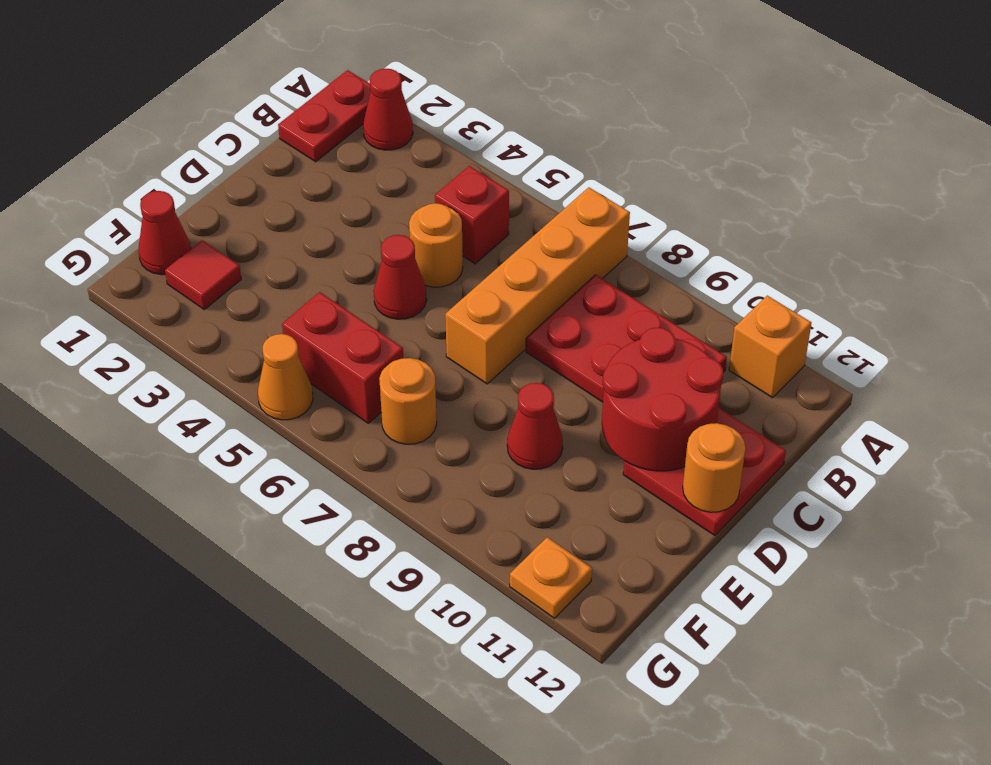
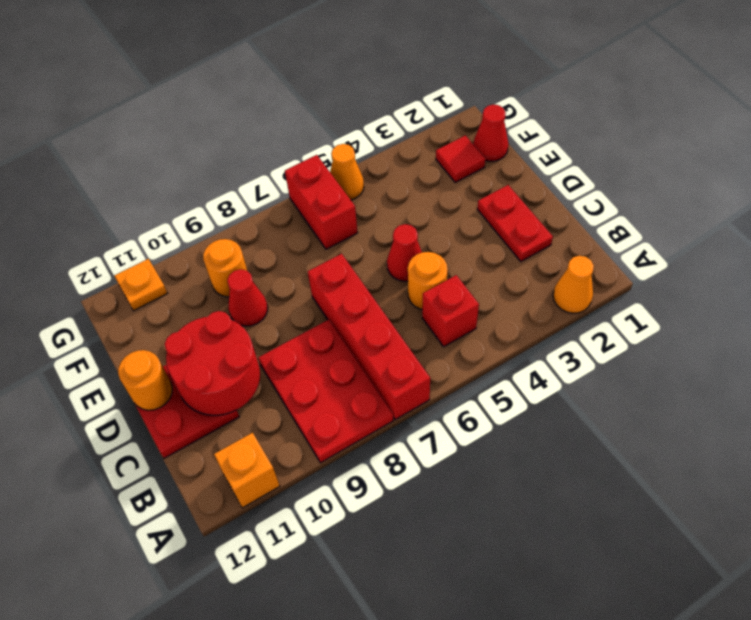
red 1x2 plate [278,70,371,162] -> red 1x2 plate moved to [477,185,553,262]
red 1x1 cone [363,69,413,150] -> orange 1x1 cone [553,256,594,313]
orange 1x4 brick [445,187,630,384] -> red 1x4 brick [308,254,430,420]
red 2x3 plate [526,275,727,402] -> red 2x3 plate turned to [258,320,393,463]
red 1x2 brick [282,292,403,423] -> red 1x2 brick turned to [285,155,358,249]
orange 1x1 round brick [379,358,437,444] -> orange 1x1 round brick moved to [203,239,247,297]

